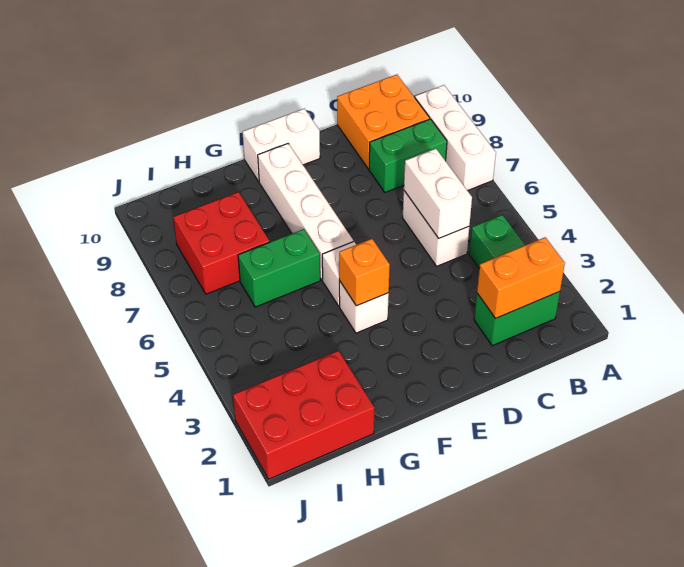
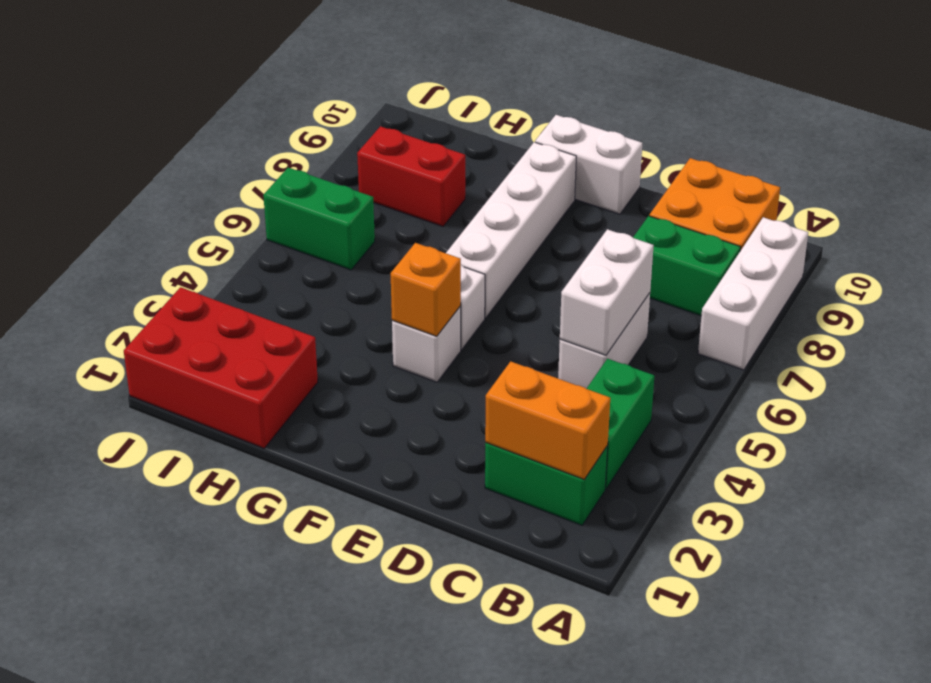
green 1x2 brick [238,229,320,307] -> green 1x2 brick moved to [263,168,375,270]
red 2x2 brick [173,192,270,294] -> red 1x2 brick [357,126,465,226]

